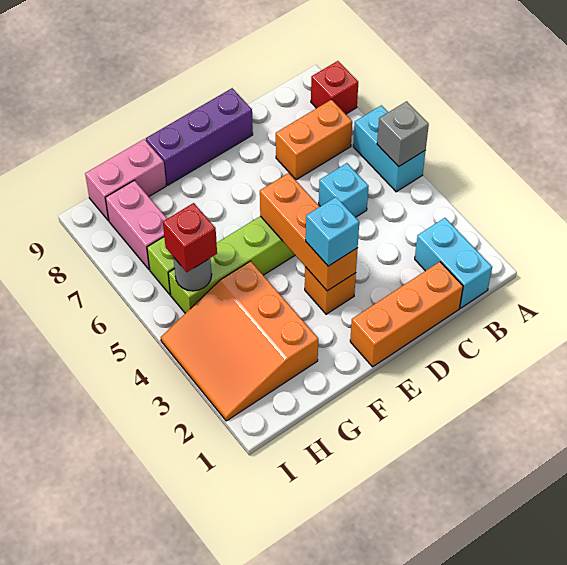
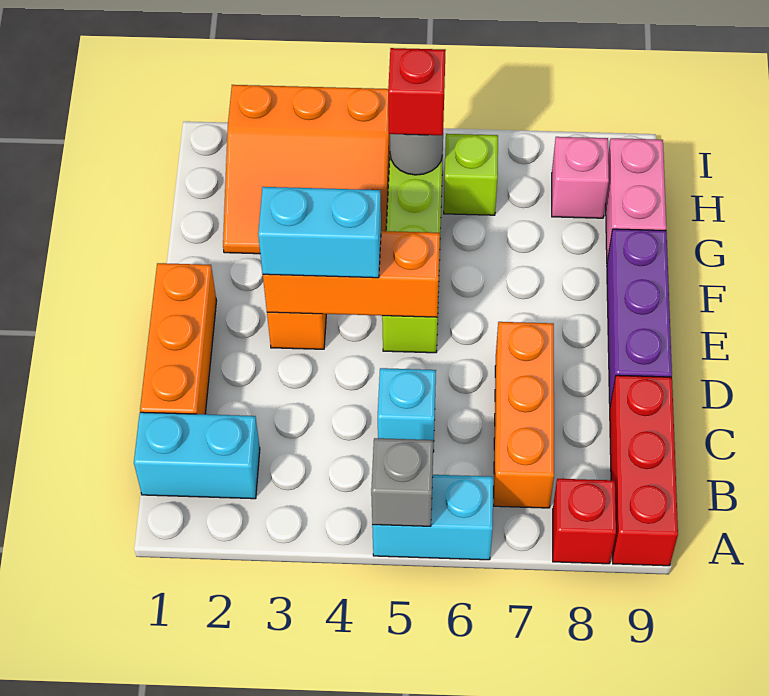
none -> red 1x3 brick [610,375,678,566]
orange 1x2 brick [276,99,352,180] -> orange 1x3 brick [494,322,554,508]
cyan 1x1 brick [306,197,359,266] -> cyan 1x2 brick [258,187,381,278]
orange 3x3 slope [161,261,318,421] -> orange 3x3 slope turned to [223,85,390,254]
pink 1x2 brick [105,180,167,269] -> pink 1x1 brick [552,137,609,218]

